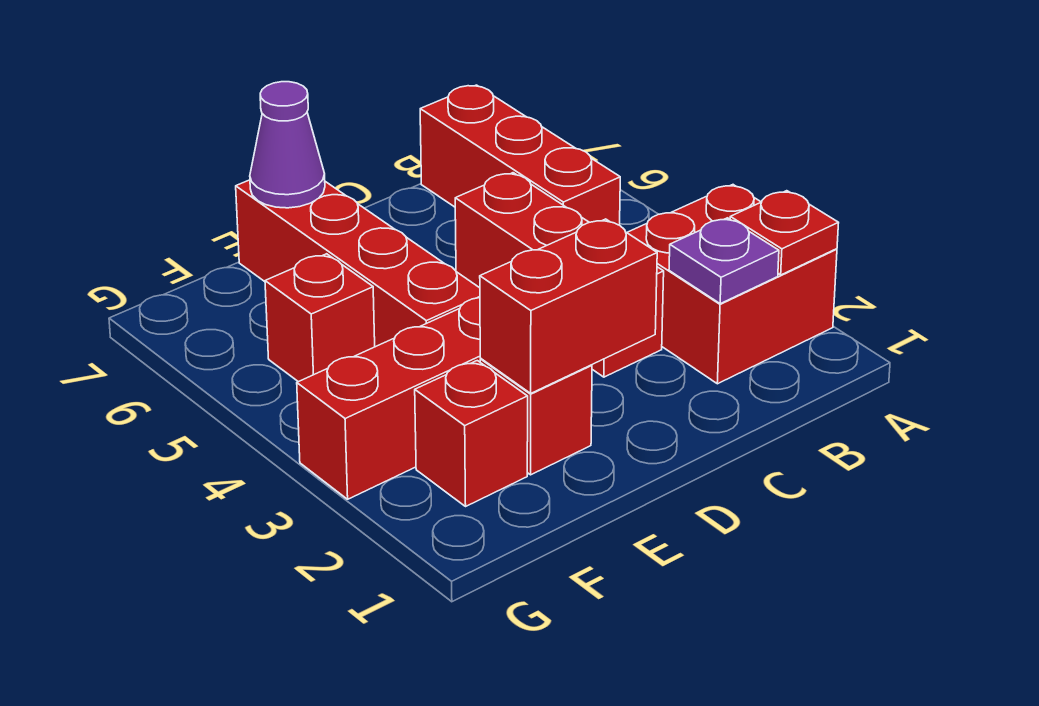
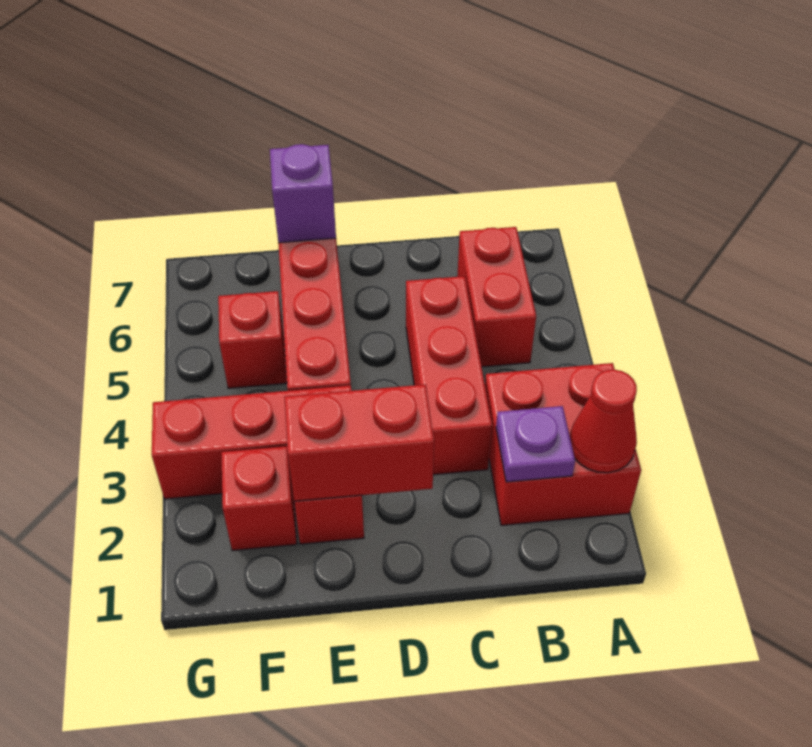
red 1x1 plate [730,191,838,275] -> red 1x1 cone [570,370,637,473]
red 1x3 brick [420,85,620,225] -> red 1x2 brick [457,227,536,367]
purple 1x1 cone [250,82,325,208] -> purple 1x1 brick [270,144,336,243]

